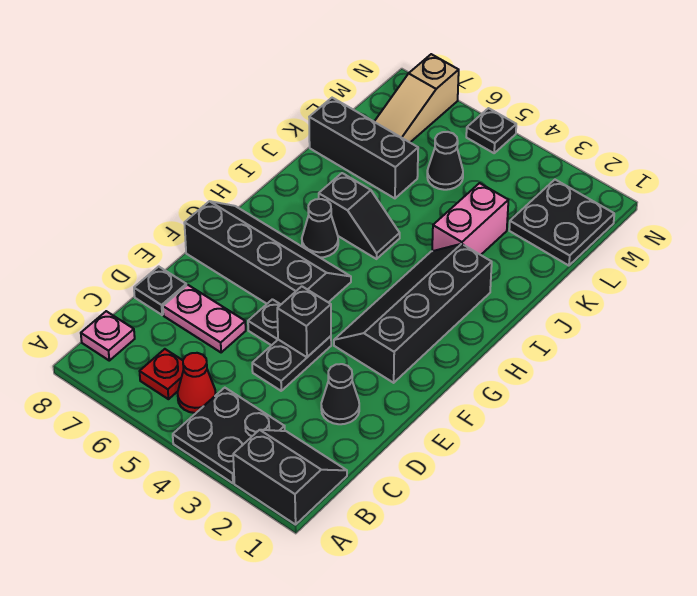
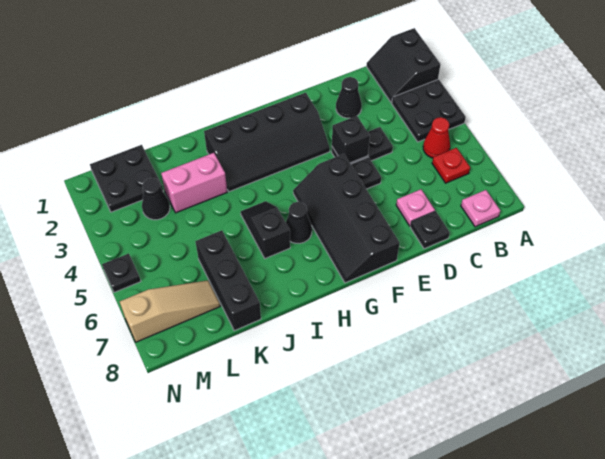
pink 1x2 plate [163,285,246,353] -> pink 1x1 plate [396,189,435,226]
black 1x1 cone [427,132,463,190] -> black 1x1 cone moved to [142,178,170,220]

